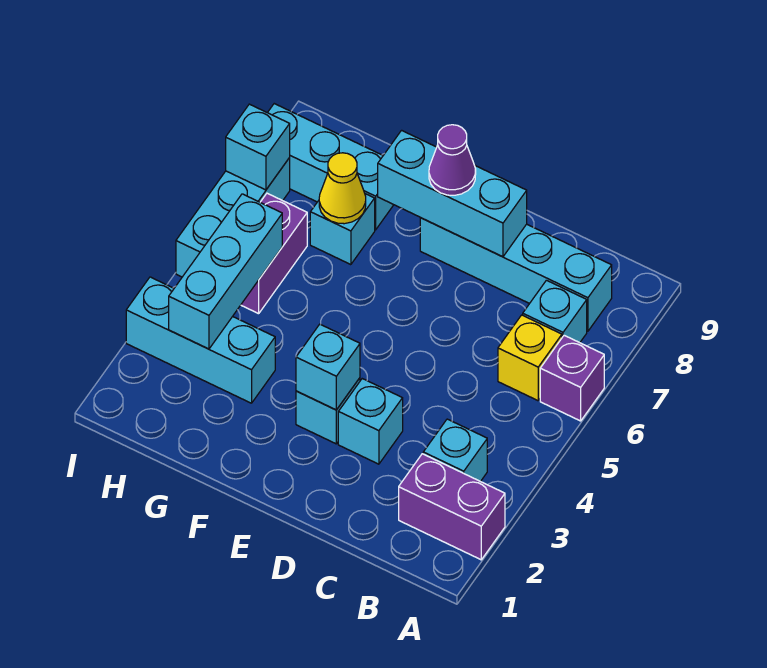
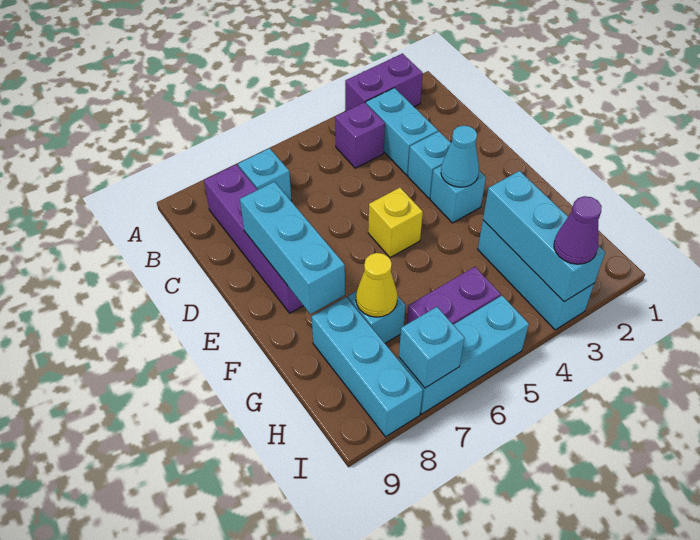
purple 1x2 brick [399,454,505,560] -> purple 1x2 brick turned to [345,54,423,111]
purple 1x1 brick [540,335,604,421] -> purple 1x1 brick moved to [335,102,385,168]
cyan 1x1 brick [423,419,487,482] -> cyan 1x2 brick [366,88,438,175]
yellow 1x1 brick [498,315,562,401] -> yellow 1x1 brick moved to [368,188,423,257]
cyan 1x4 brick [420,218,612,331] -> purple 1x4 brick [204,164,303,313]
cyan 1x1 brick [296,324,360,410] -> cyan 1x1 cone [441,125,479,187]
purple 1x1 cone [429,125,476,195] -> purple 1x1 cone moved to [554,196,602,264]
cyan 1x3 brick [169,194,282,349] -> cyan 1x3 brick turned to [483,171,605,302]

